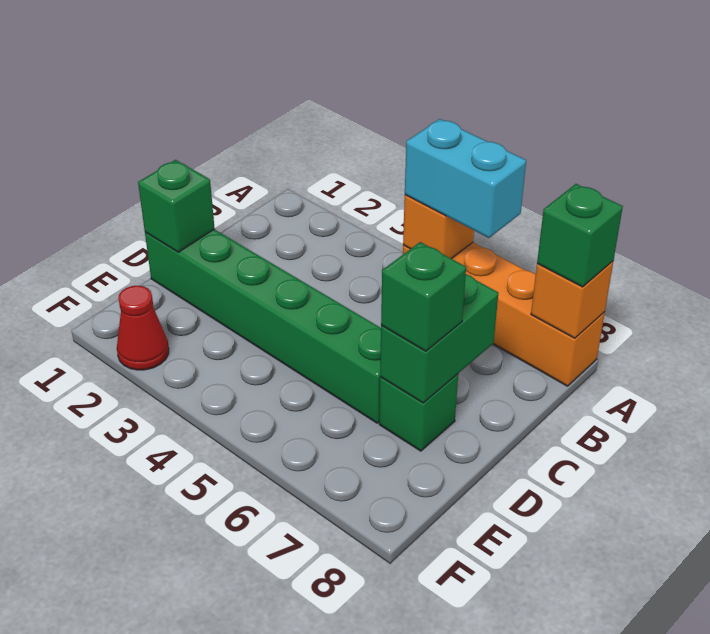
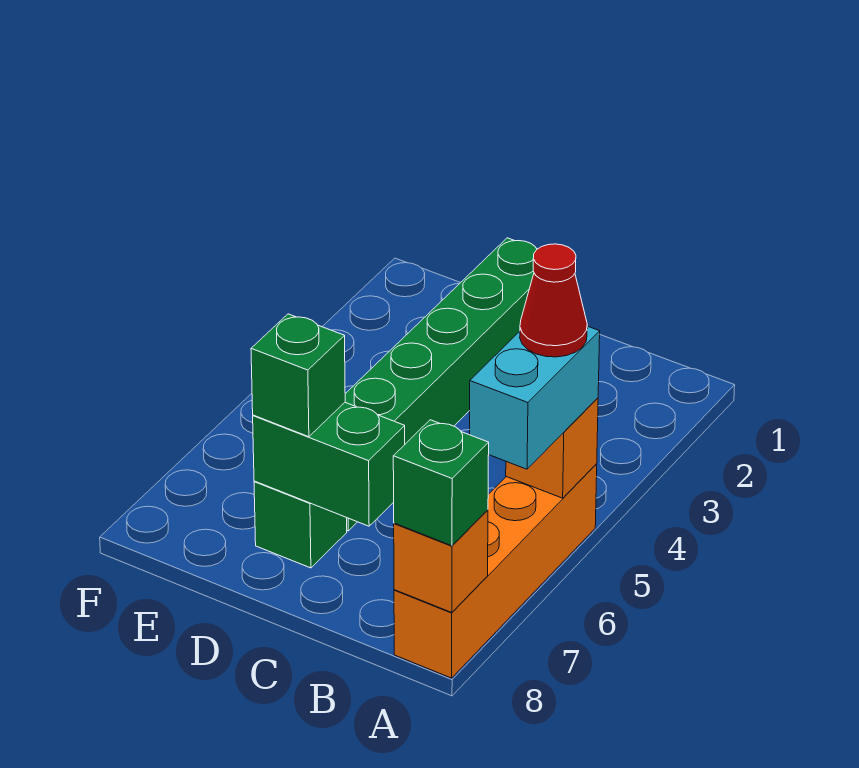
green 1x1 brick [138,160,215,252] -> none
red 1x1 cone [117,286,169,370] -> red 1x1 cone moved to [520,244,587,357]

